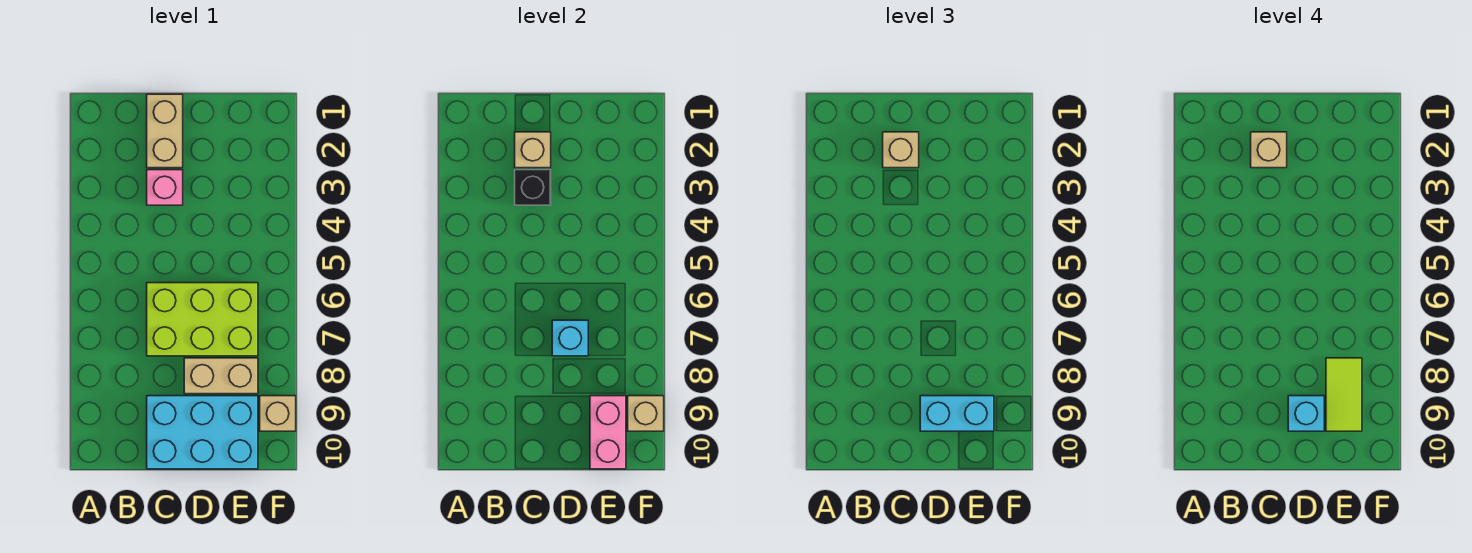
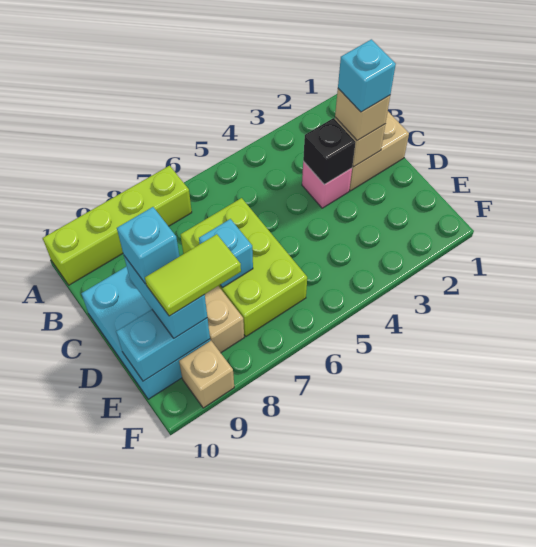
none -> lime 1x4 brick [43,166,192,285]
tan 1x1 brick [1251,132,1287,168] -> cyan 1x1 brick [338,39,396,112]
pink 1x2 brick [590,396,626,469] -> cyan 1x2 brick [116,310,210,381]
tan 1x1 brick [628,396,664,431] -> none

